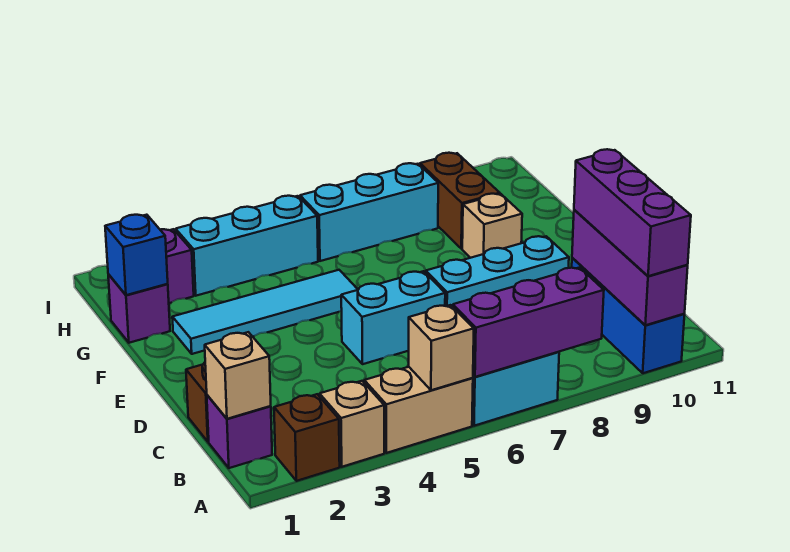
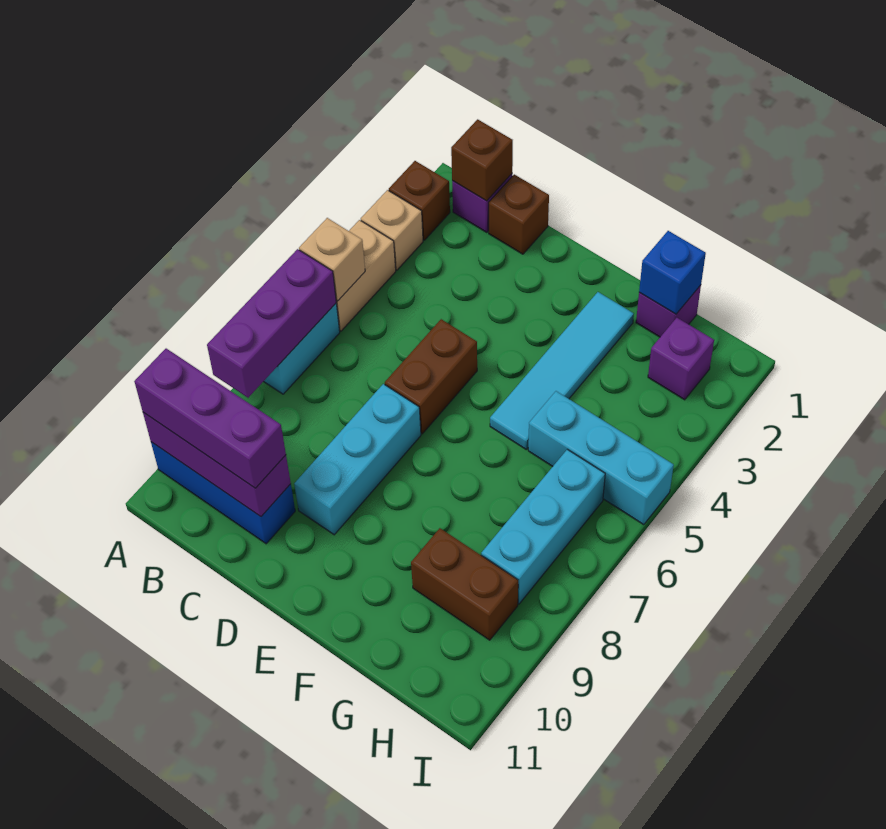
tan 1x1 brick [205,332,271,419] -> brown 1x1 brick [451,119,513,201]
cyan 1x2 brick [341,271,445,364] -> brown 1x2 brick [385,319,477,434]
tan 1x1 brick [462,194,522,258] -> none
cyan 1x3 brick [176,196,318,296] -> cyan 1x3 brick turned to [528,391,674,525]

